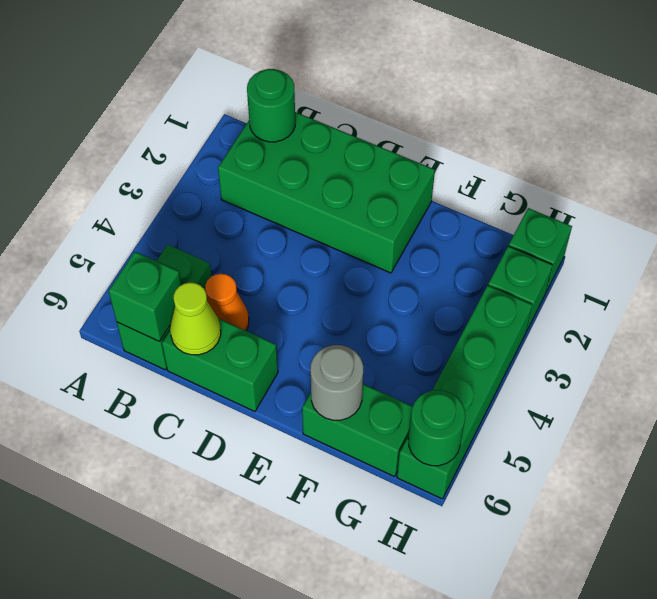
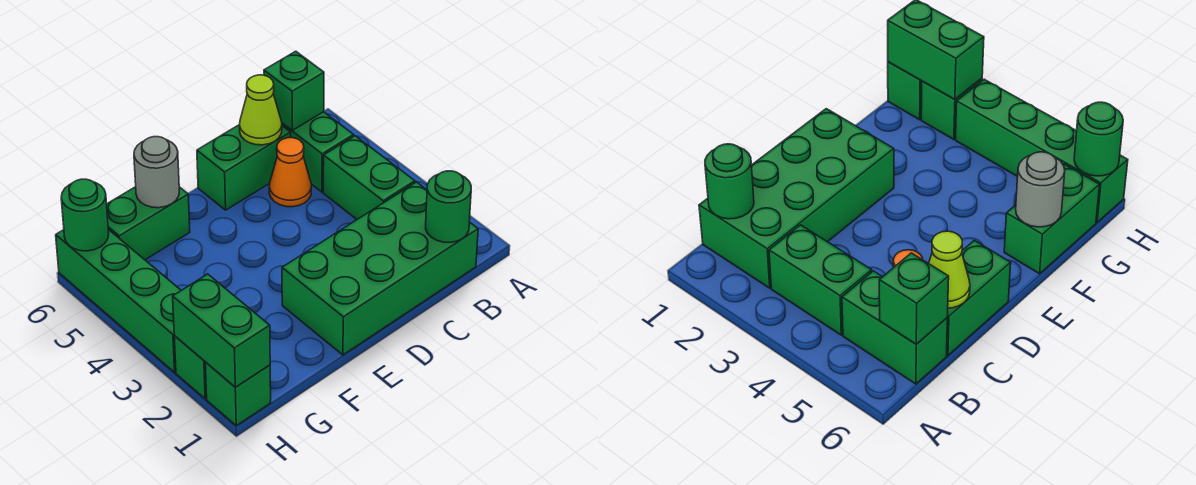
none -> green 1x2 brick [323,136,415,219]
none -> green 1x2 brick [173,274,270,387]

